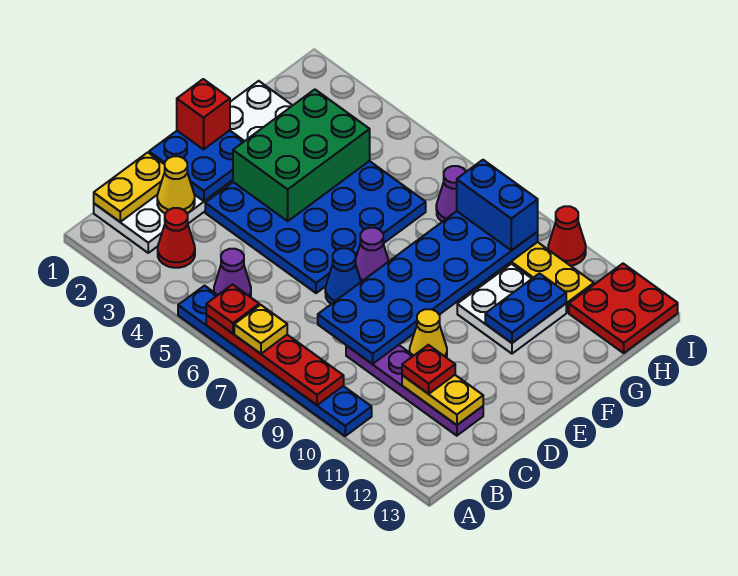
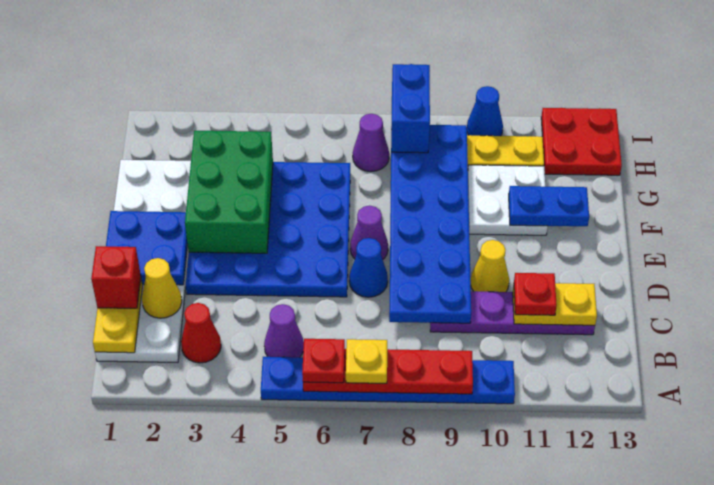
red 1x1 brick [177,79,230,149] -> red 1x1 brick moved to [91,246,141,308]
blue 1x2 plate [485,273,566,343] -> blue 1x2 plate turned to [509,186,589,226]
blue 1x2 brick [457,160,538,251] -> blue 1x2 brick turned to [391,64,430,153]
red 1x1 cone [548,206,586,266] -> blue 1x1 cone [467,86,503,136]

